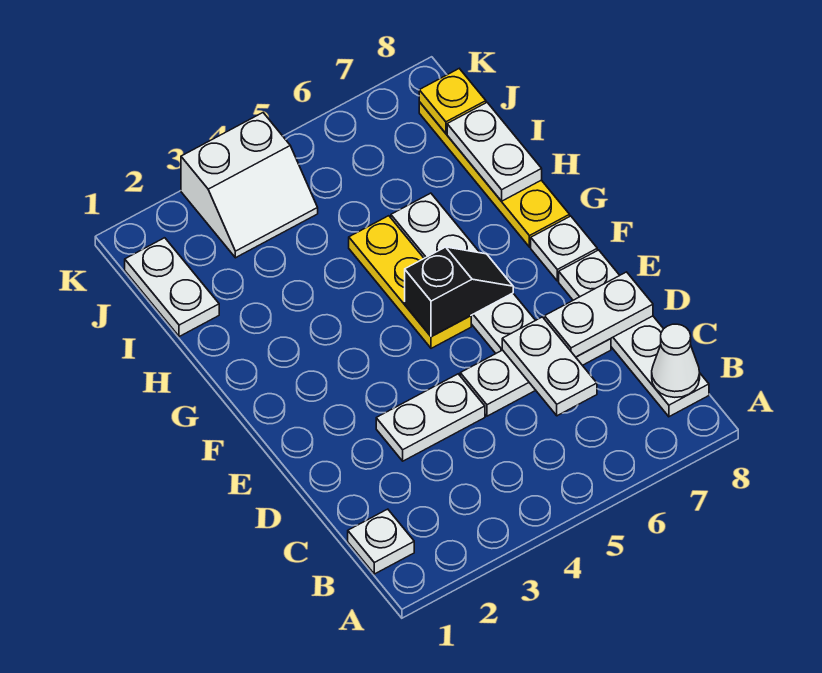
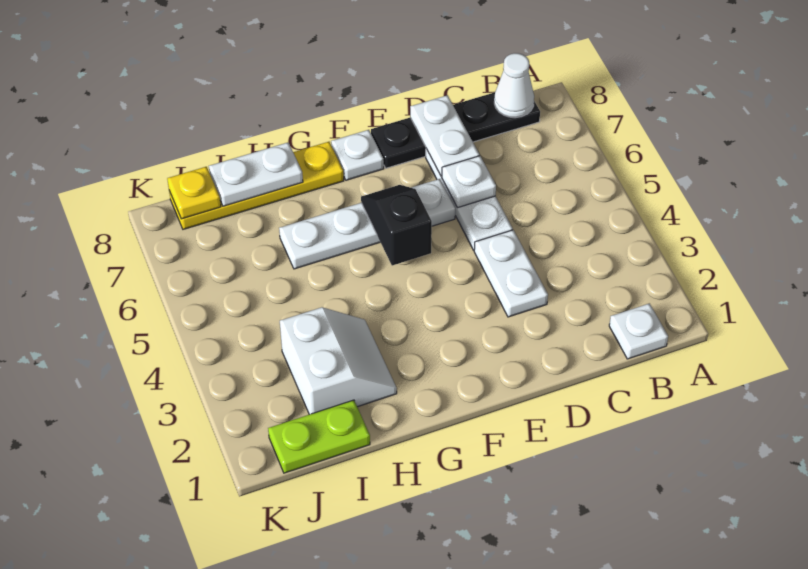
white 1x4 plate [559,250,709,417] -> black 1x4 plate [371,92,540,168]
white 1x2 plate [502,317,597,416] -> white 1x1 plate [442,156,496,208]
yellow 1x3 plate [349,216,471,348] -> none
white 1x2 plate [125,238,219,337] -> lime 1x2 plate [268,400,370,473]
white 2x2 slope [181,113,318,258] -> white 2x2 slope moved to [280,307,397,414]

